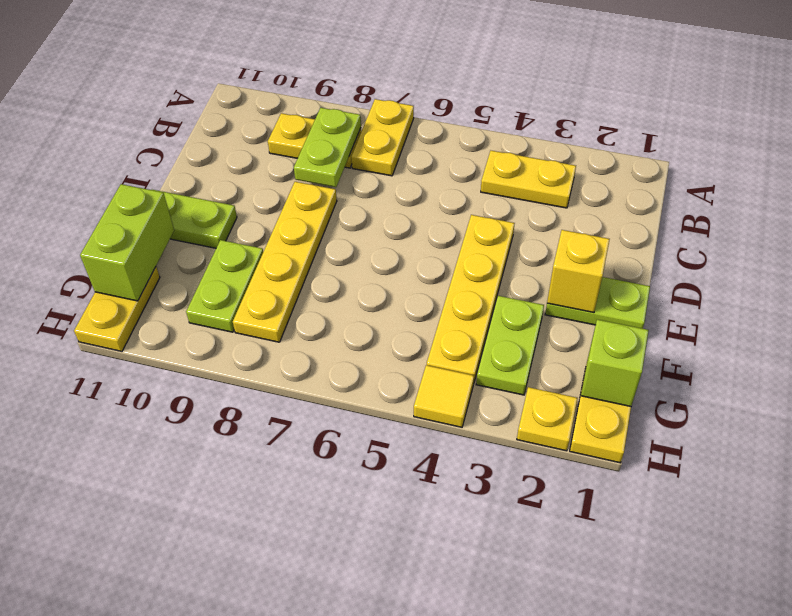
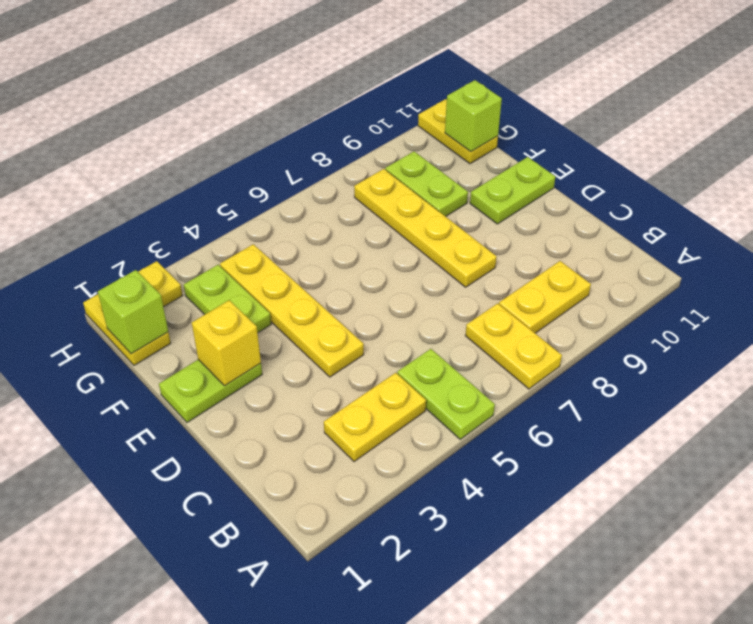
lime 1x2 plate [294,108,361,187] -> lime 1x2 plate moved to [397,349,495,439]
lime 1x2 brick [80,184,174,301] -> lime 1x1 brick [445,80,502,152]
yellow 1x1 tile [414,365,474,427] -> none

